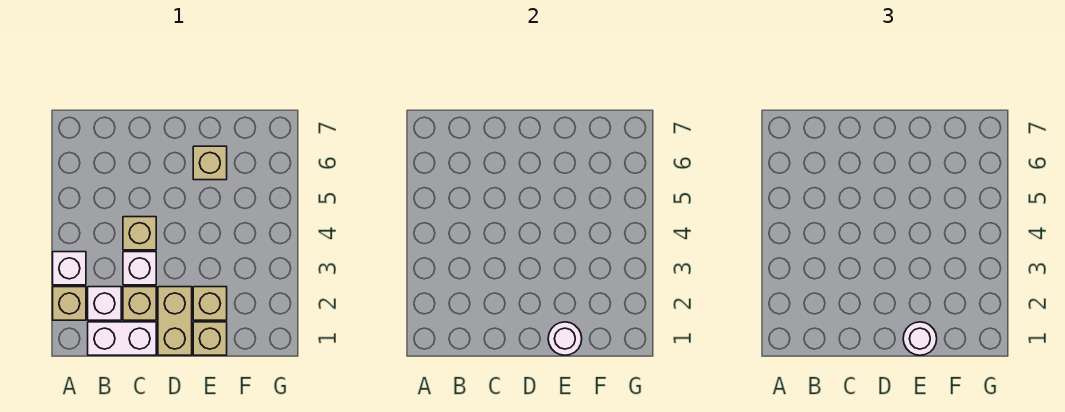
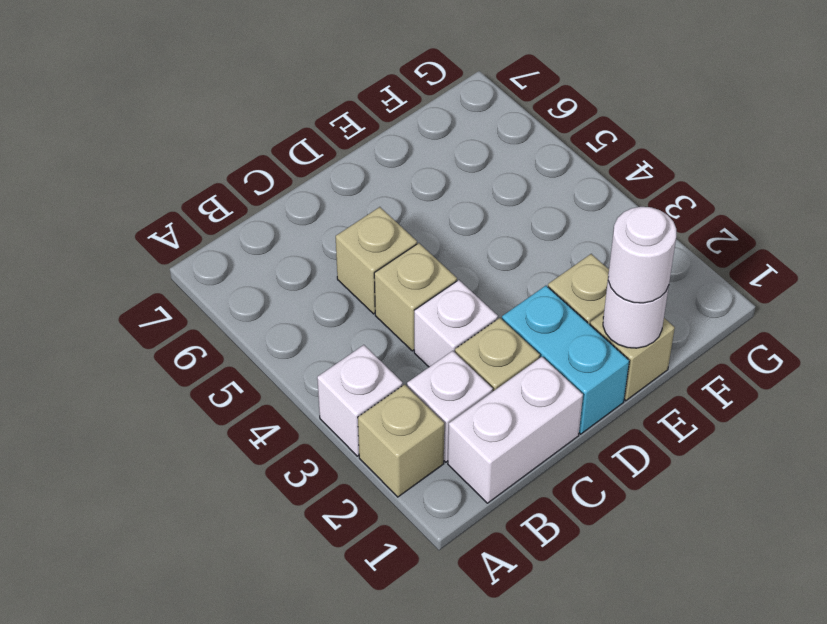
tan 1x2 brick [158,287,192,355] -> cyan 1x2 brick [502,286,629,434]
tan 1x1 brick [193,146,227,180] -> tan 1x1 brick moved to [336,207,417,314]

